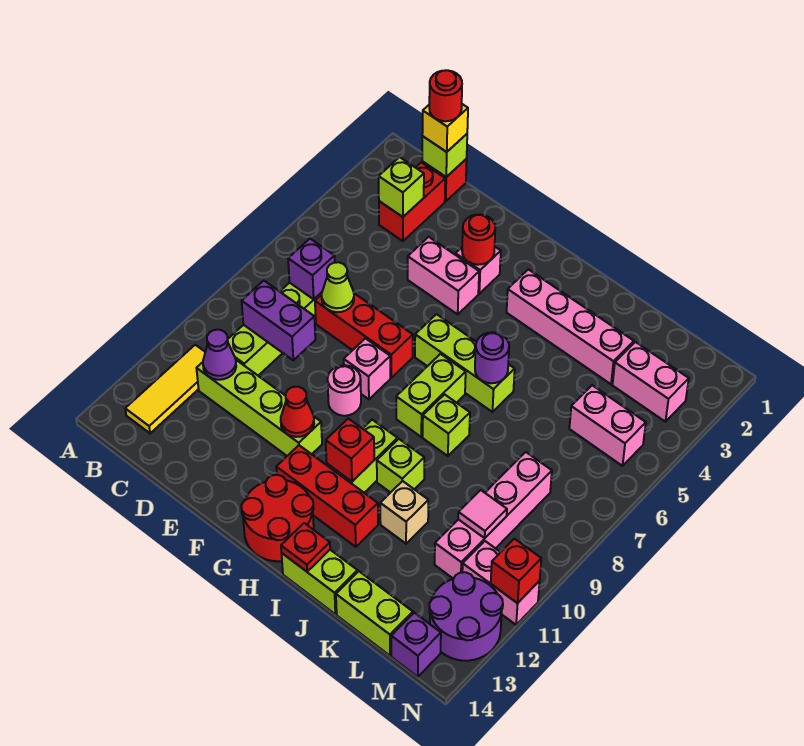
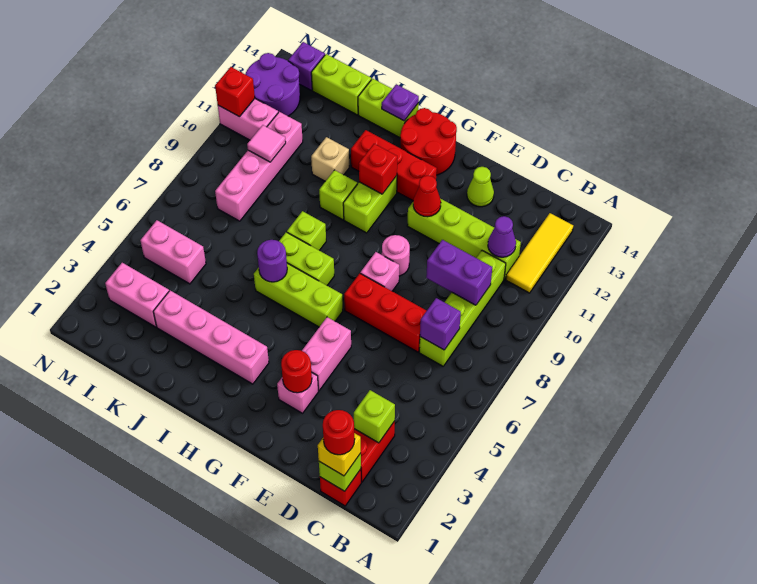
lime 1x1 cone [322,262,354,312] -> lime 1x1 cone moved to [467,167,494,207]
pink 1x2 brick [408,237,479,314] -> pink 1x2 brick turned to [302,317,351,390]
lime 1x2 brick [396,354,466,437] -> lime 1x2 brick turned to [279,232,334,285]
red 1x1 plate [281,523,330,572] -> purple 1x1 plate [382,84,419,121]

